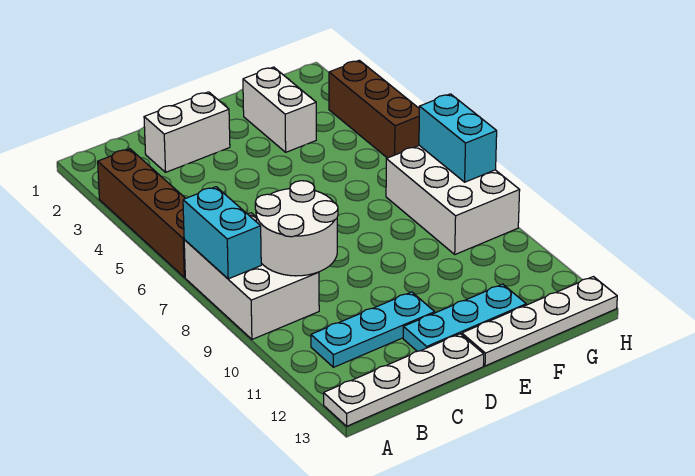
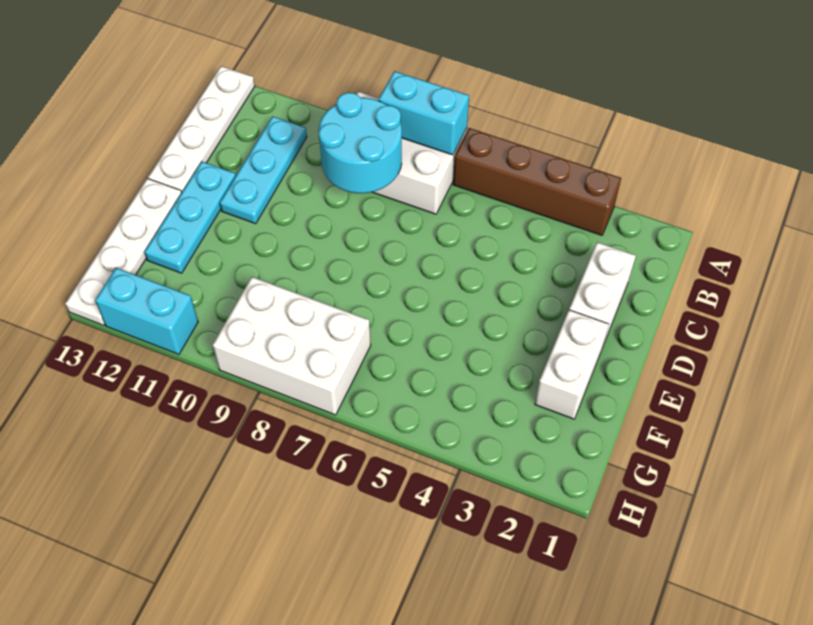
white 2x2 round brick [255,181,338,276] -> cyan 2x2 round brick [319,93,402,193]
white 1x2 brick [243,67,316,152] -> white 1x2 brick turned to [535,310,609,419]
brown 1x3 brick [329,60,419,158] -> none
cyan 1x2 brick [419,94,497,182] -> cyan 1x2 brick moved to [95,268,198,354]

